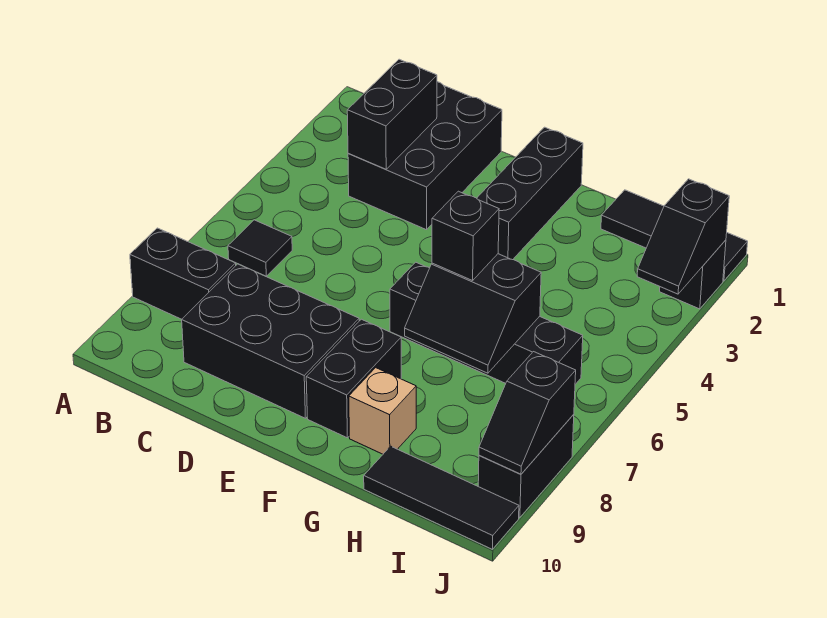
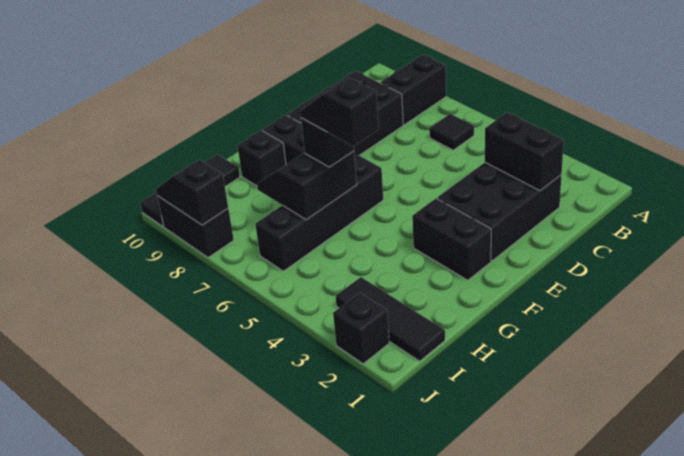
black 2x3 brick [348,82,502,230] -> black 2x3 brick turned to [437,163,562,261]
black 1x3 brick [477,127,583,260] -> black 1x2 brick [412,198,491,280]
tan 1x1 brick [349,368,416,454] -> black 1x1 brick [238,130,286,186]
black 1x3 tile [601,190,748,281] -> black 1x3 tile turned to [335,277,445,361]
black 1x2 slope [637,179,729,294] -> black 1x2 slope moved to [300,78,379,146]

